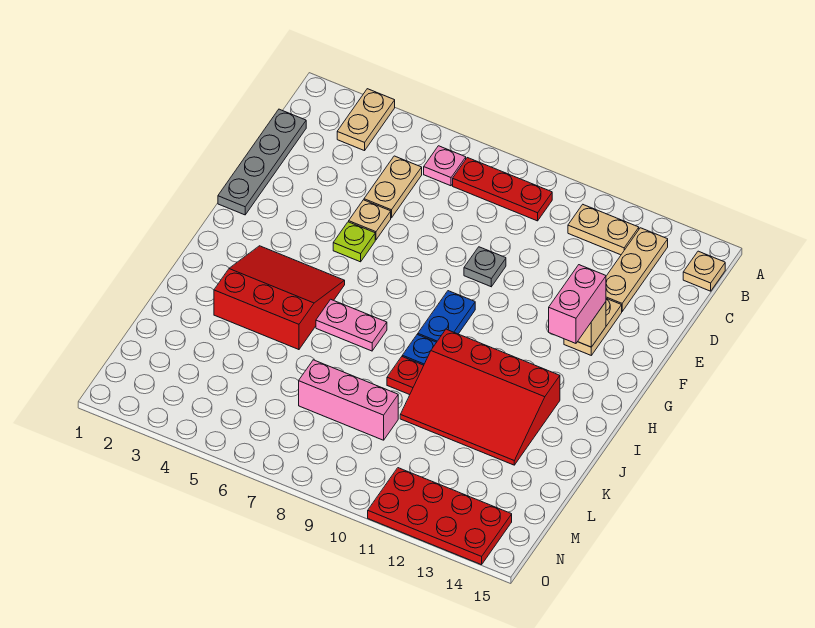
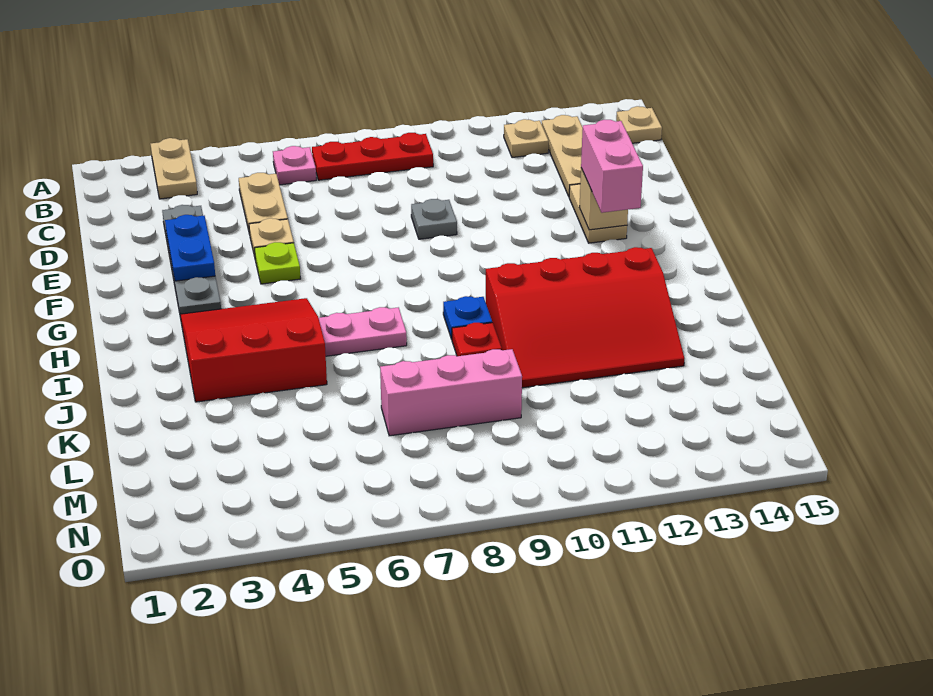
tan 1x2 plate [568,205,639,255] -> tan 1x1 plate [504,119,548,158]
grey 1x4 plate [218,109,306,215] -> grey 1x4 plate moved to [162,205,221,318]
blue 1x2 plate [418,291,475,342] -> blue 1x2 plate moved to [165,215,215,281]
red 2x4 plate [368,468,512,565] -> none

